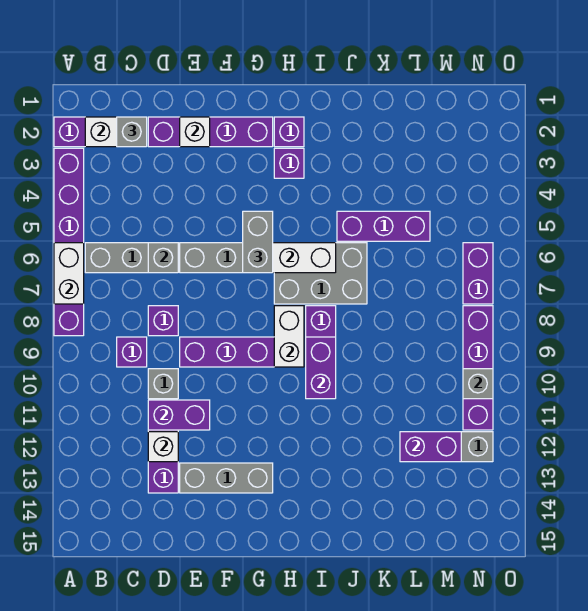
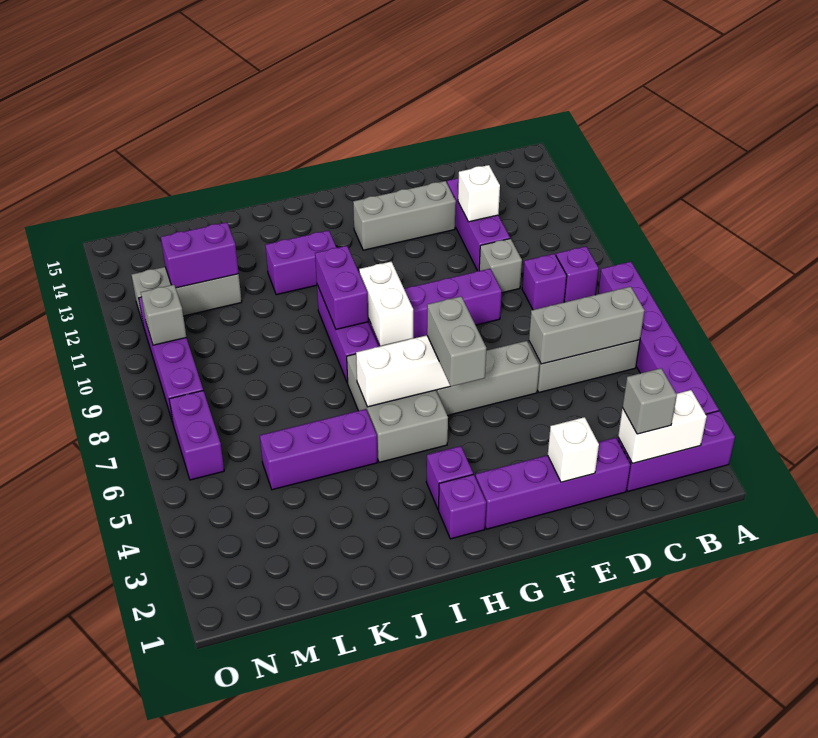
white 1x2 brick [54,243,84,304] -> none
grey 1x1 brick [148,243,178,273] -> grey 1x3 brick [529,287,645,364]
purple 1x1 brick [148,306,178,336] -> purple 1x1 brick moved to [556,246,599,302]
purple 1x2 brick [148,400,210,430] -> purple 1x2 brick moved to [265,230,336,295]
grey 2x3 brick [274,243,367,304] -> grey 2x3 brick turned to [347,354,448,462]

